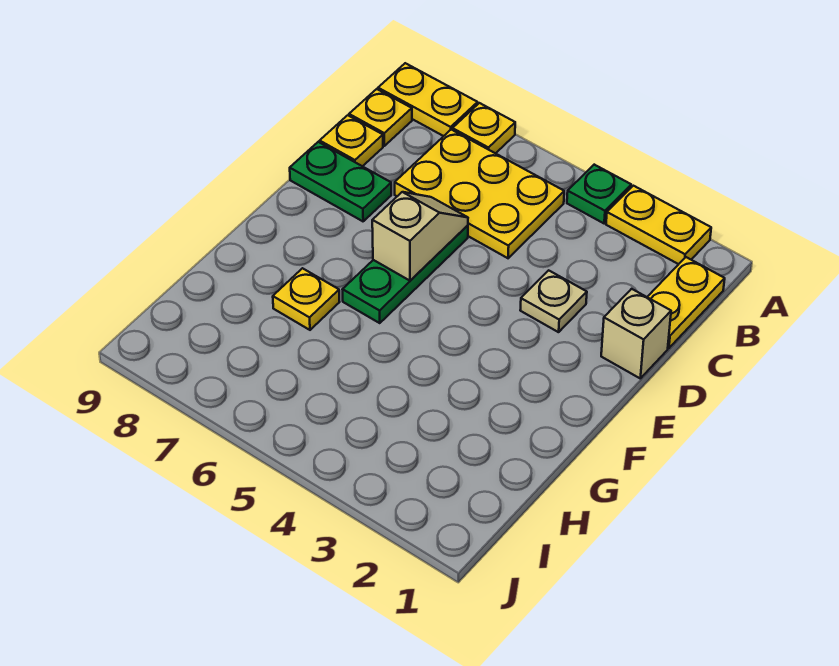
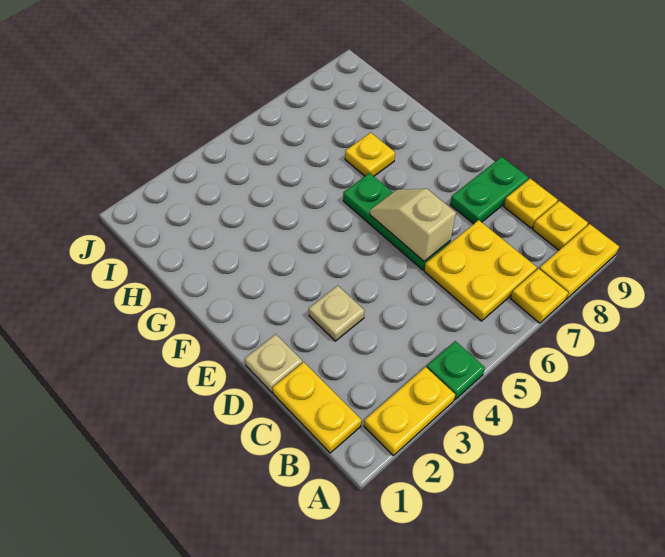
yellow 2x3 plate [395,130,564,258] -> yellow 2x2 plate [424,220,537,321]
tan 1x1 brick [601,289,671,378] -> tan 1x1 plate [245,334,302,393]
tan 1x2 slope [372,192,468,281] -> tan 1x2 slope turned to [370,189,456,261]

